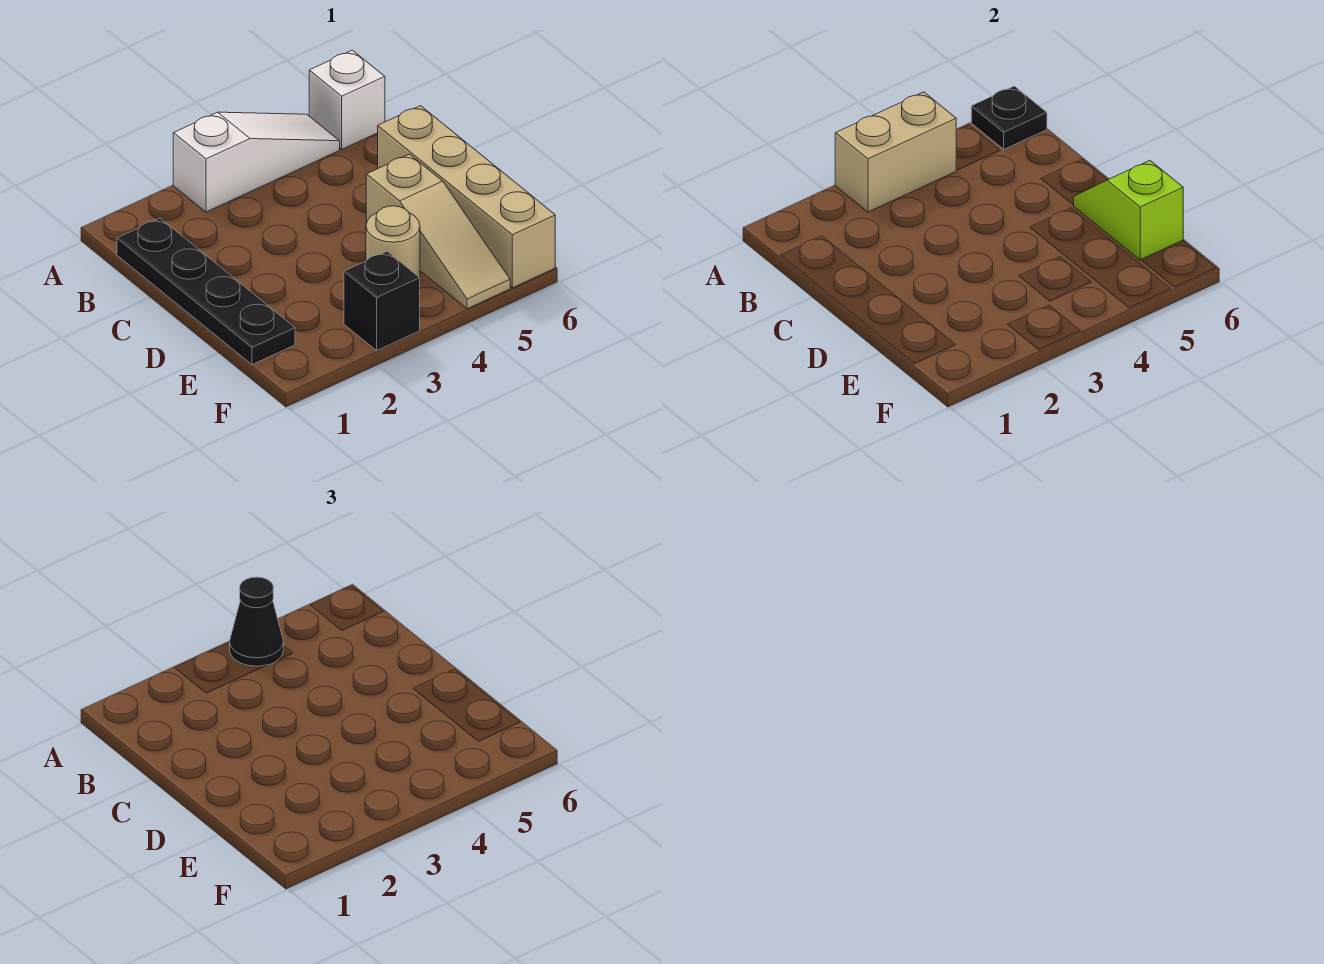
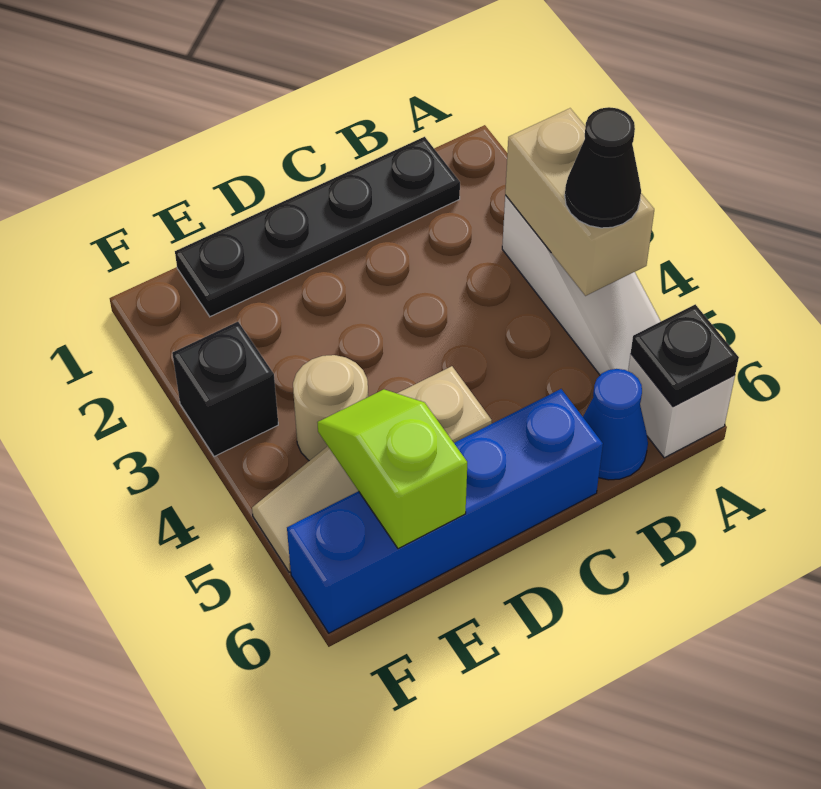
none -> blue 1x1 cone [583,369,648,480]
tan 1x4 brick [378,106,555,288] -> blue 1x4 brick [287,389,603,633]
lime 1x2 slope [1074,161,1183,260] -> lime 1x2 slope turned to [317,389,467,549]

